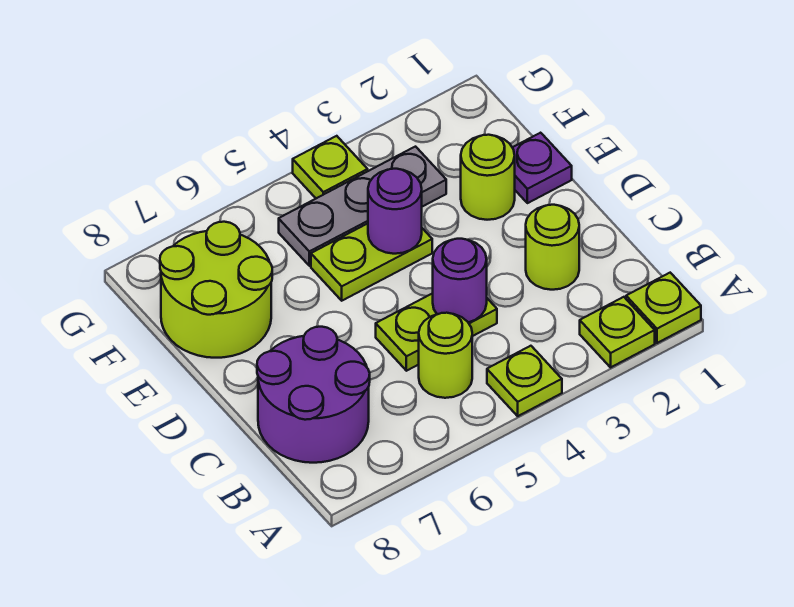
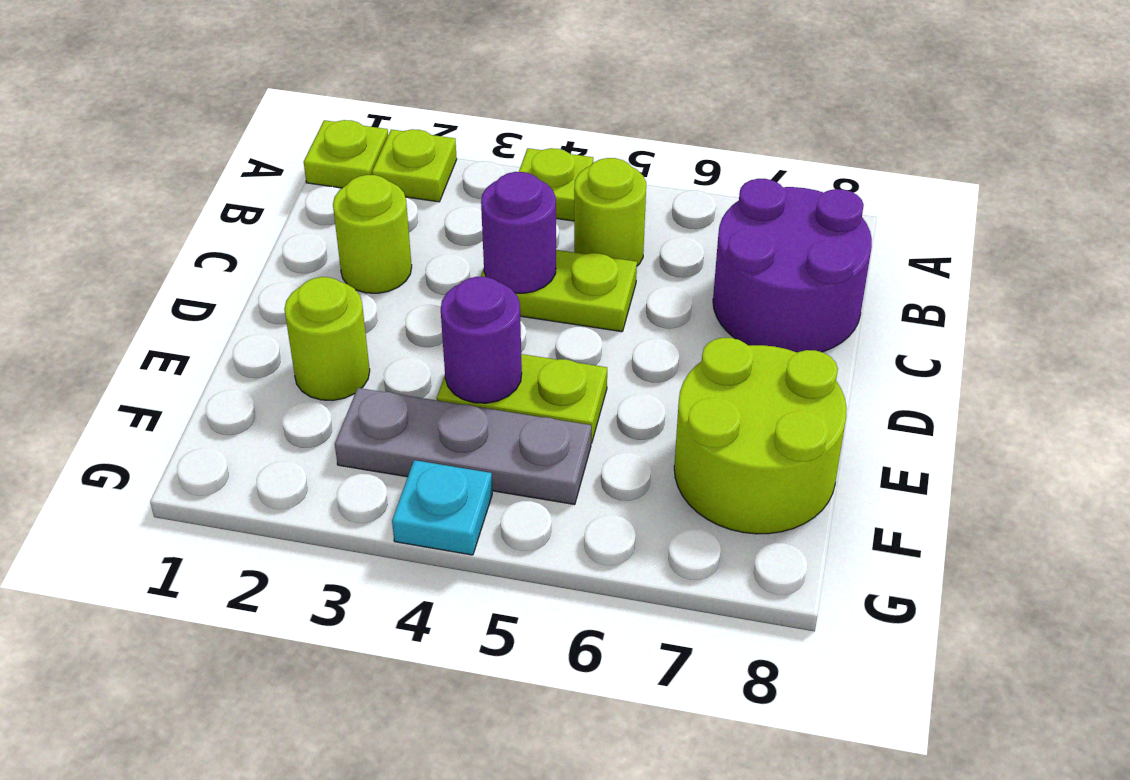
purple 1x1 plate [512,133,572,203] -> none
lime 1x1 plate [293,136,368,198] -> cyan 1x1 plate [392,460,492,555]

